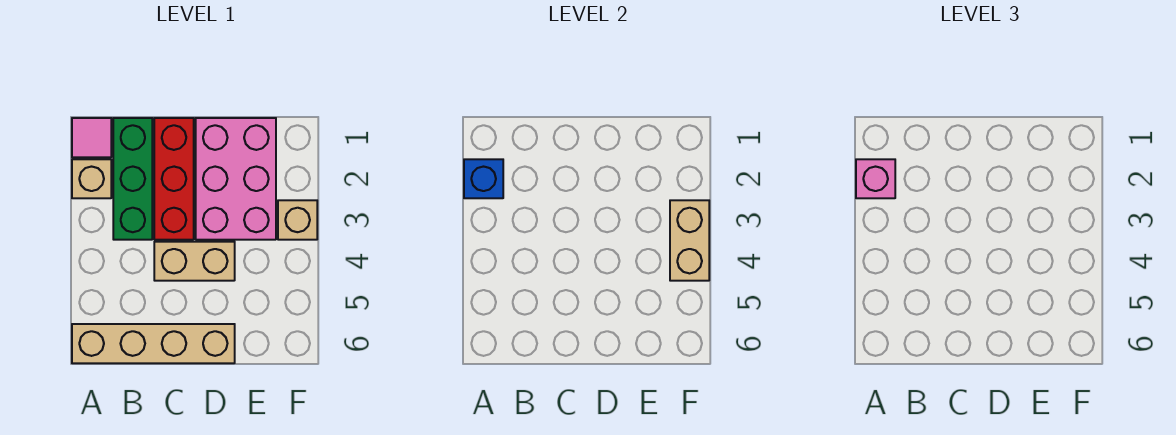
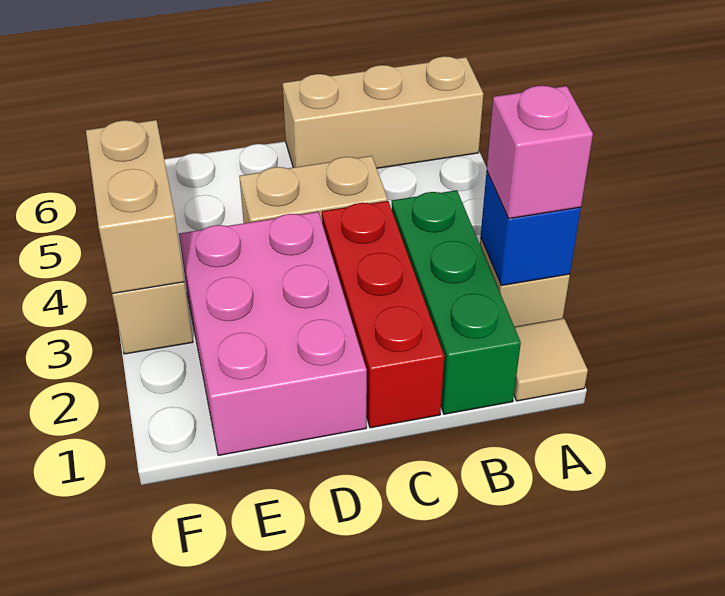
pink 1x1 tile [72,118,111,157] -> tan 1x1 tile [514,318,588,401]
tan 1x4 brick [72,324,235,363] -> tan 1x3 brick [283,56,484,168]

